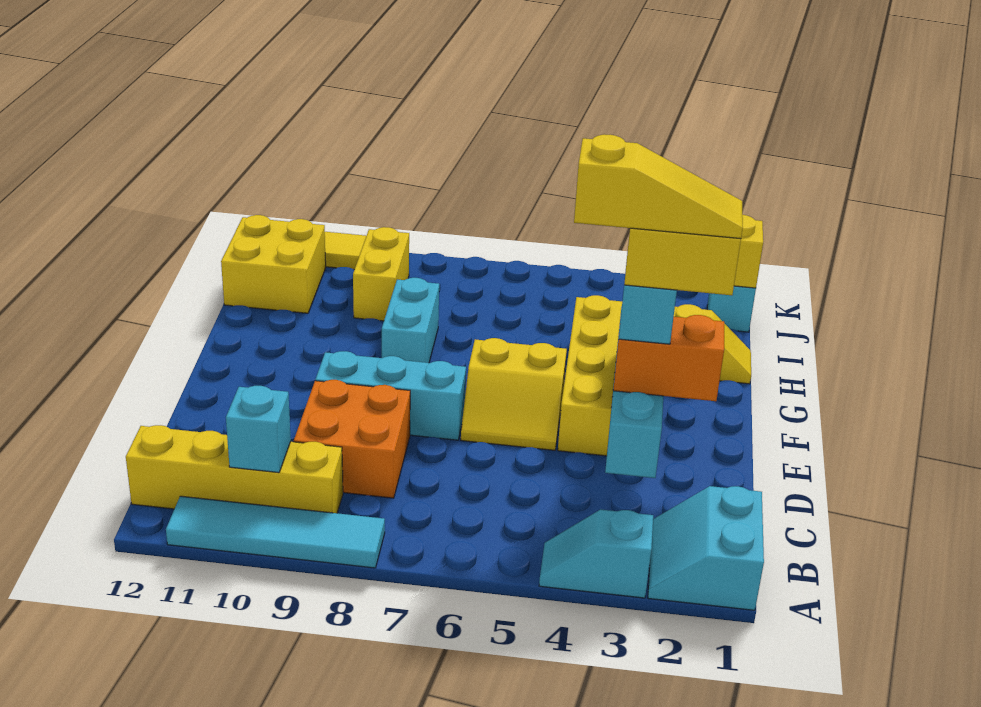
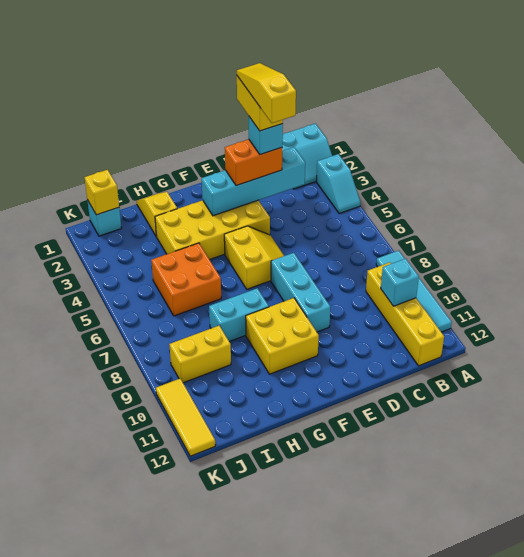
orange 2x2 brick [294,380,410,498] -> orange 2x2 brick moved to [151,243,221,316]
orange 1x2 brick [613,315,724,401] -> orange 1x2 brick turned to [225,139,282,186]
yellow 2x2 brick [221,215,326,313] -> yellow 2x2 brick moved to [246,298,319,374]

